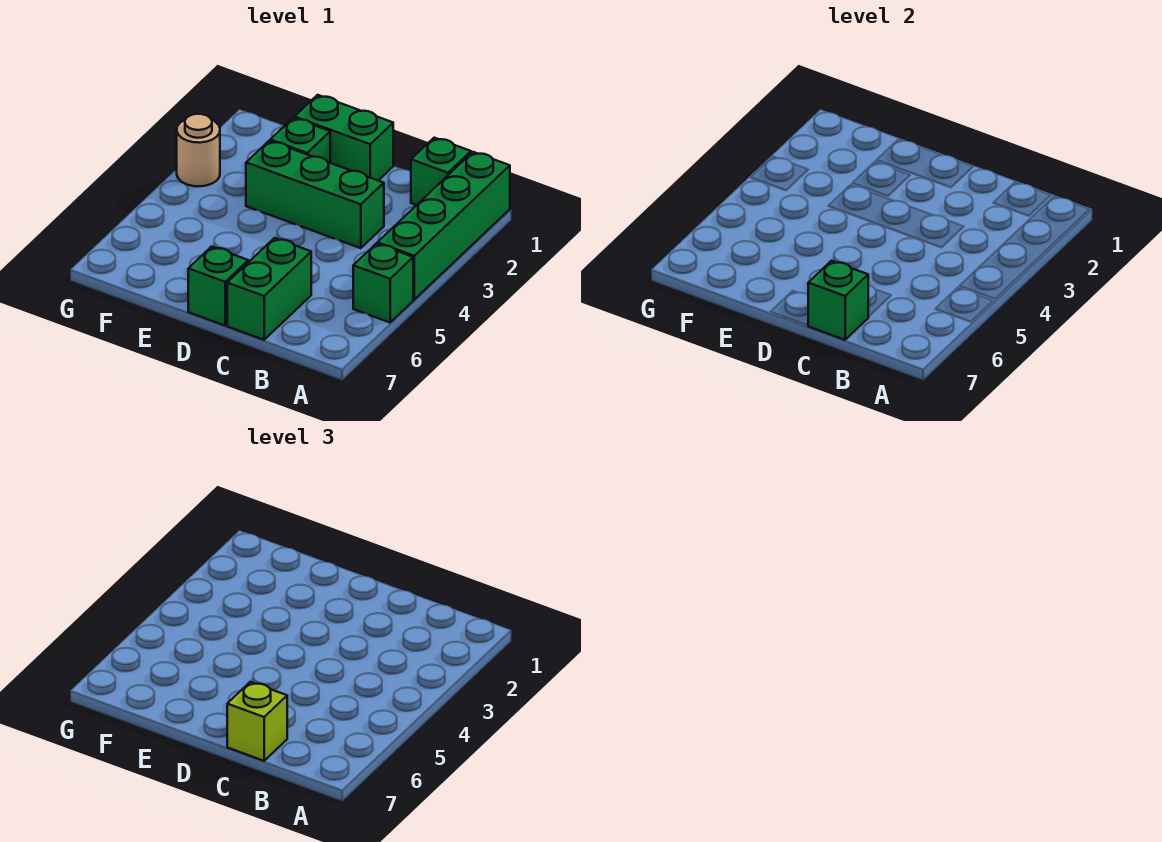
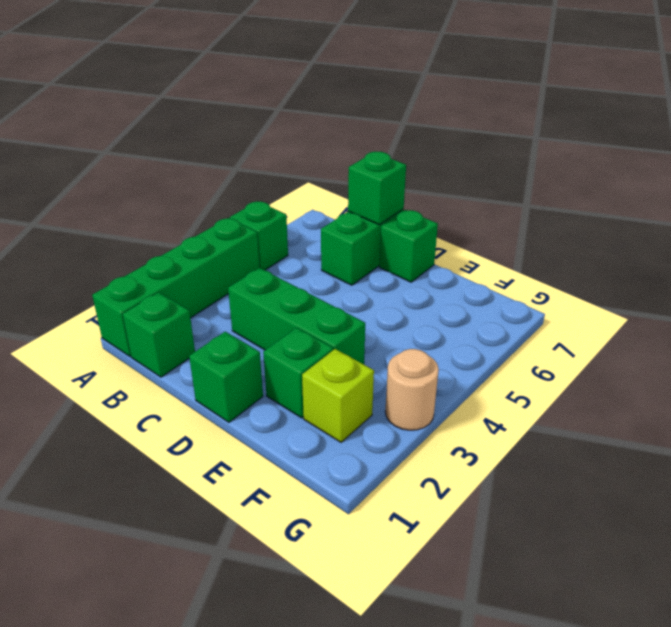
lime 1x1 brick [227,682,287,761] -> lime 1x1 brick moved to [302,349,374,442]
green 1x2 brick [294,95,393,181] -> green 1x1 brick [189,332,263,422]

